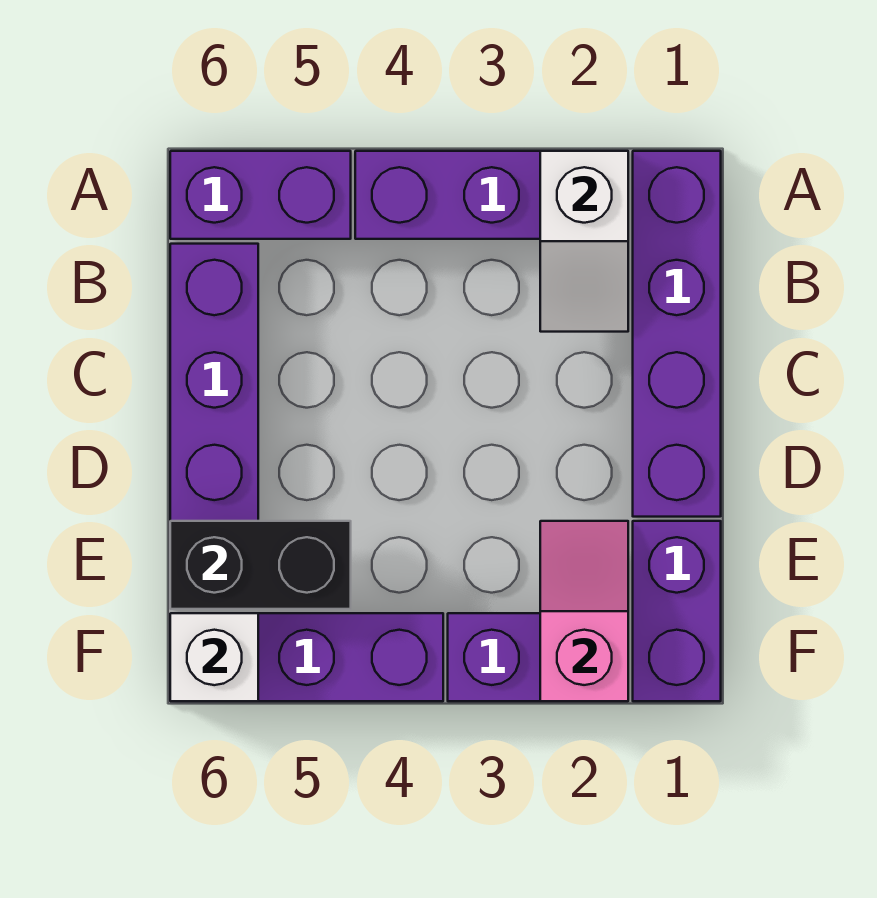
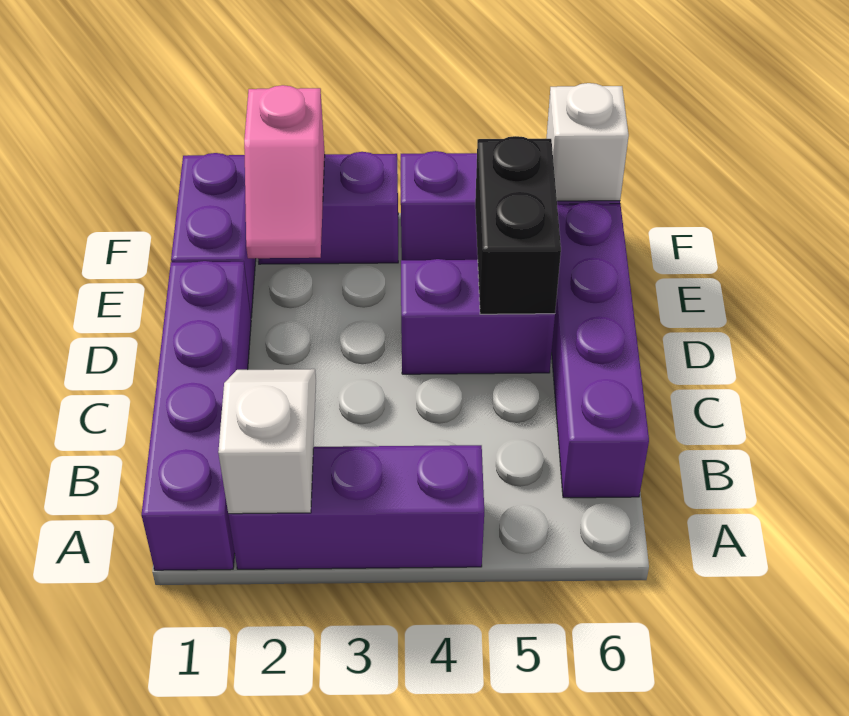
purple 1x2 brick [170,151,351,239] -> purple 1x2 brick moved to [401,259,555,374]
black 1x2 brick [170,521,351,609] -> black 1x2 brick turned to [475,136,561,314]

